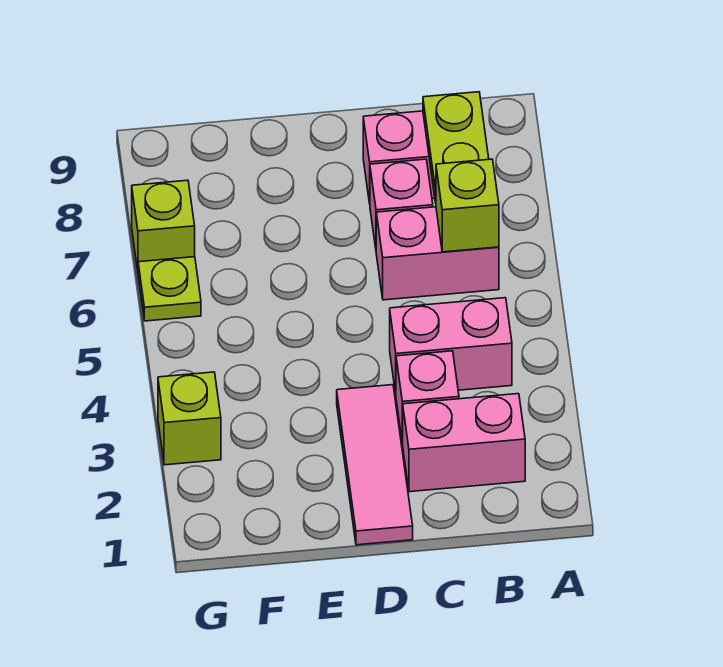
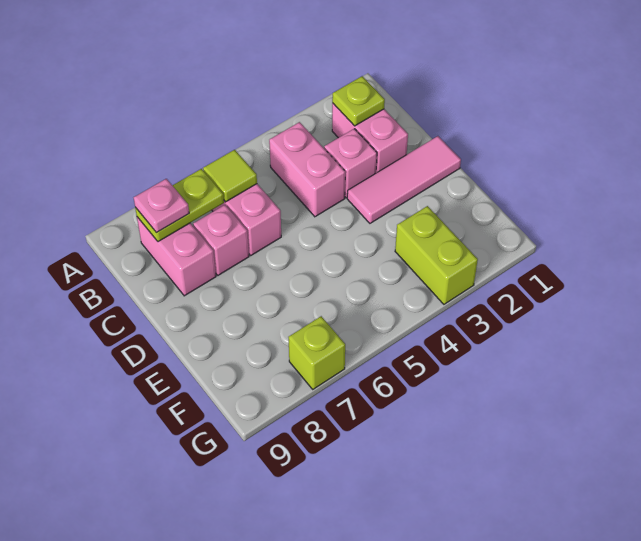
lime 1x1 brick [436,159,499,252] -> lime 1x1 tile [203,150,257,202]
none -> pink 1x1 plate [134,179,189,233]
lime 1x1 brick [158,372,221,465] -> lime 1x2 brick [395,206,478,304]
lime 1x1 plate [138,257,201,321] -> lime 1x1 plate moved to [332,76,385,126]

